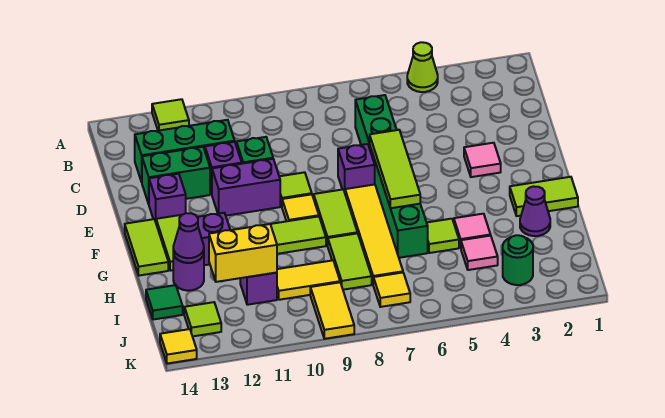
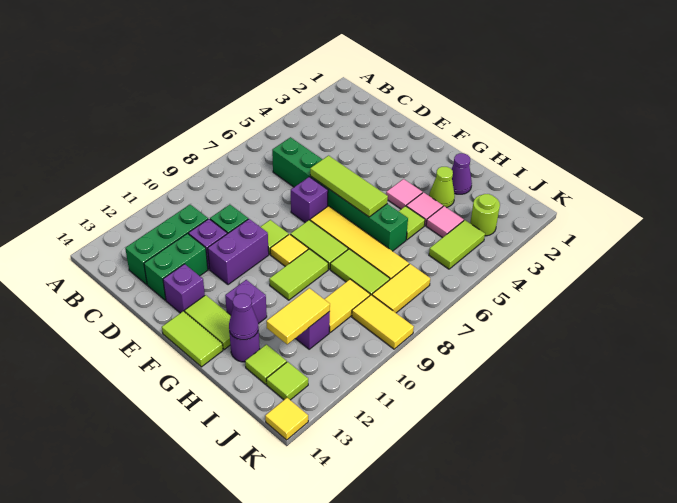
lime 1x1 cone [407,42,438,92] -> lime 1x1 cone moved to [429,167,455,208]
lime 1x1 tile [152,99,189,131] -> lime 1x1 tile moved to [245,344,287,384]
pink 1x1 tile [464,143,501,177] -> pink 1x1 tile moved to [386,179,422,209]
lime 1x2 tile [510,177,578,216] -> lime 1x2 tile moved to [429,220,485,269]
yellow 1x2 brick [209,224,277,282] -> yellow 1x2 tile [266,288,330,344]
green 1x1 tile [146,285,183,320] -> none
green 1x1 round brick [503,235,533,285] -> lime 1x1 round brick [470,194,500,236]
yellow 1x1 tile [373,273,410,307] -> yellow 1x2 tile [372,264,430,313]

